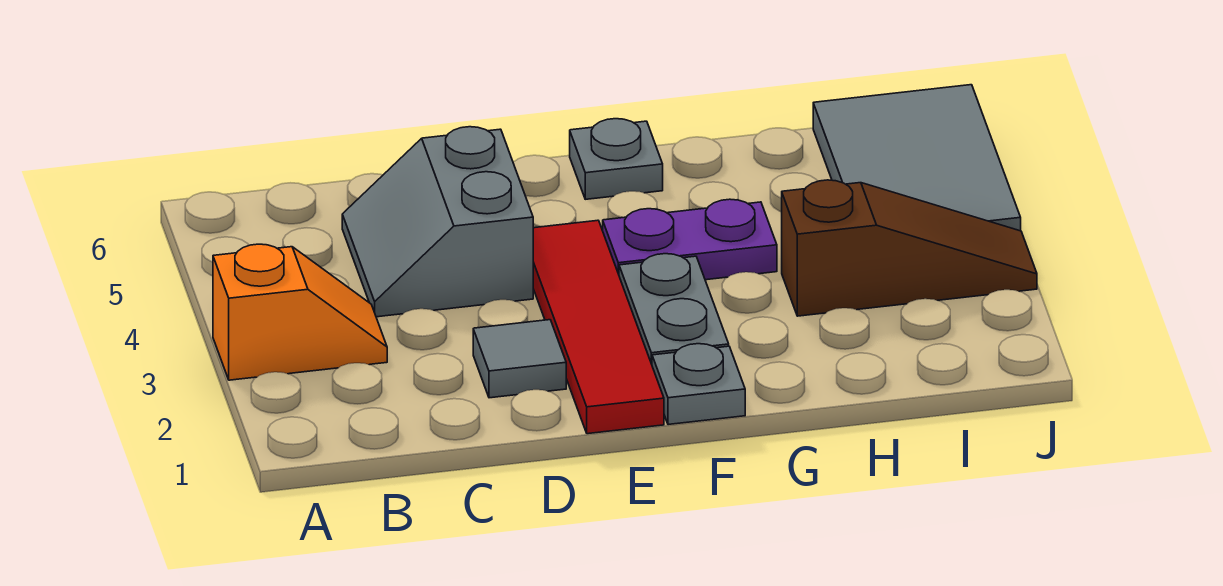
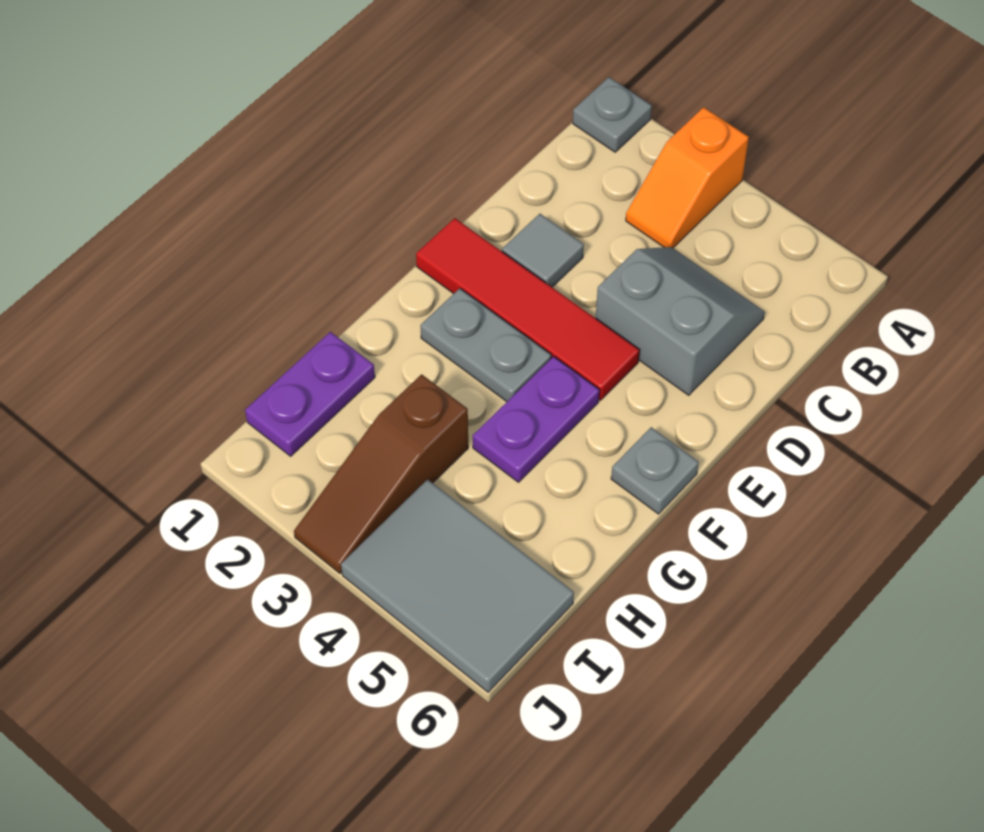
grey 1x1 plate [652,344,745,425] -> grey 1x1 plate moved to [573,77,652,152]
none -> purple 1x2 plate [245,332,375,456]

